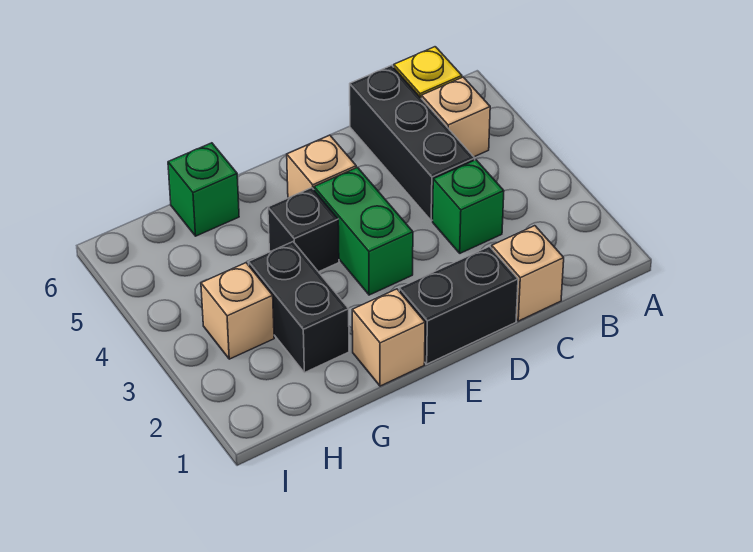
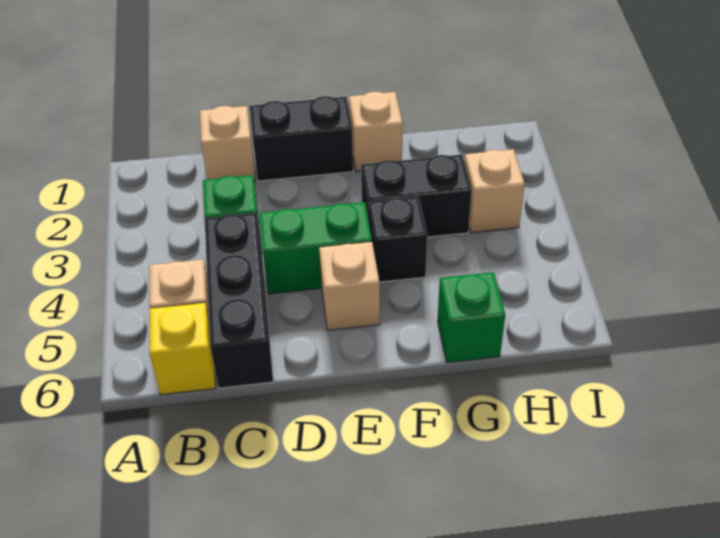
green 1x2 brick [314,167,413,295] -> green 1x2 brick turned to [259,202,372,294]
black 1x2 brick [249,242,349,373] -> black 1x2 brick turned to [361,155,472,237]

